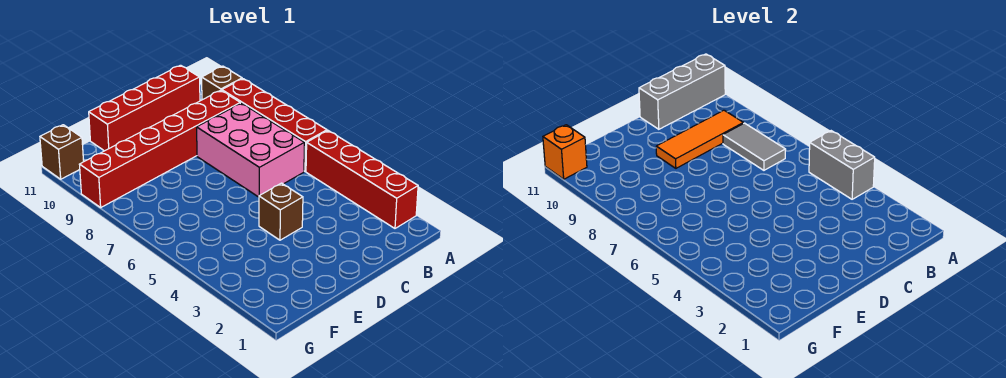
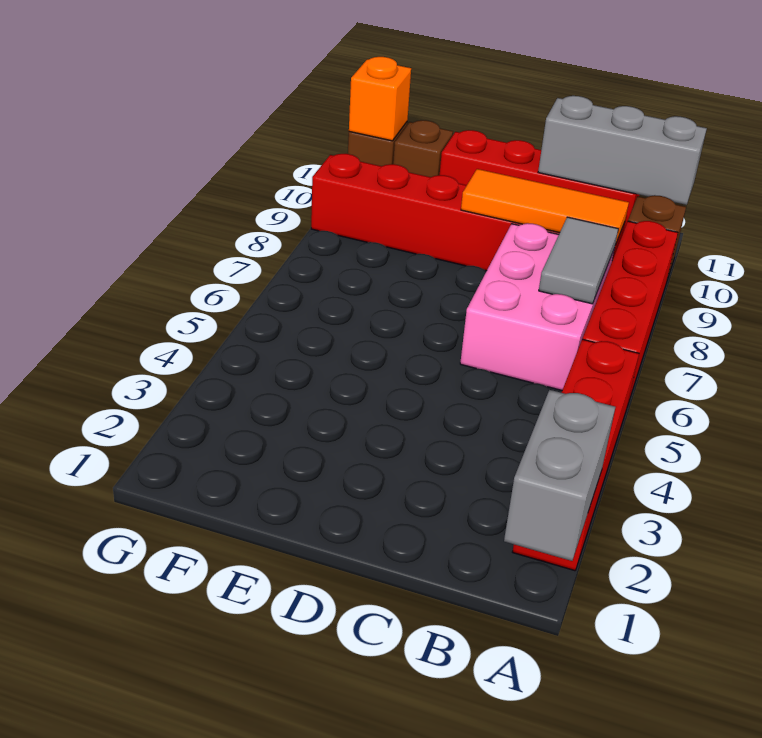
grey 1x2 brick [809,131,875,199] -> grey 1x2 brick moved to [504,390,615,561]
brown 1x1 brick [259,183,303,240] -> brown 1x1 brick moved to [393,120,453,177]

